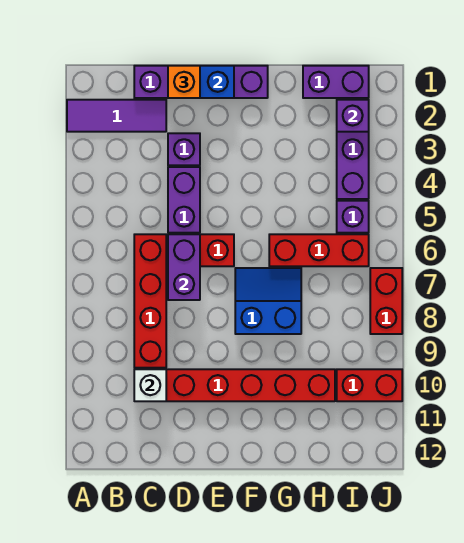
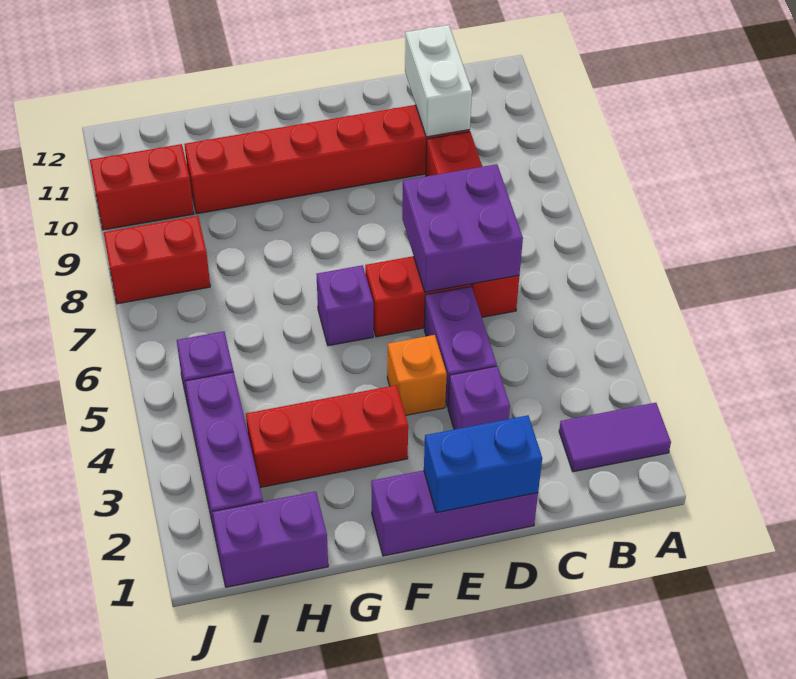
purple 1x3 tile [67,100,166,132] -> purple 1x2 tile [559,403,671,472]
purple 1x4 brick [134,66,268,98] -> purple 1x3 brick [371,470,538,556]
white 1x1 brick [134,369,166,401] -> white 1x2 brick [405,25,472,137]
orange 1x1 brick [168,66,200,98] -> orange 1x1 brick moved to [387,335,447,415]
purple 1x2 brick [168,234,200,300] -> purple 2x2 brick [402,164,523,292]
blue 2x2 slope [235,268,301,334] -> none
red 1x3 brick [269,234,369,266] -> red 1x3 brick moved to [246,385,408,487]
purple 1x1 brick [337,100,369,132] -> purple 1x1 brick moved to [317,265,373,346]
red 1x2 brick [370,268,402,334] -> red 1x2 brick turned to [104,216,210,304]

